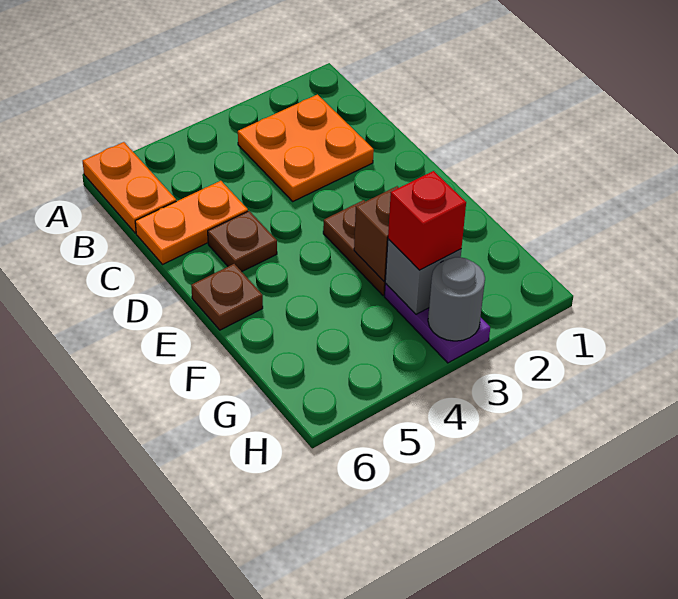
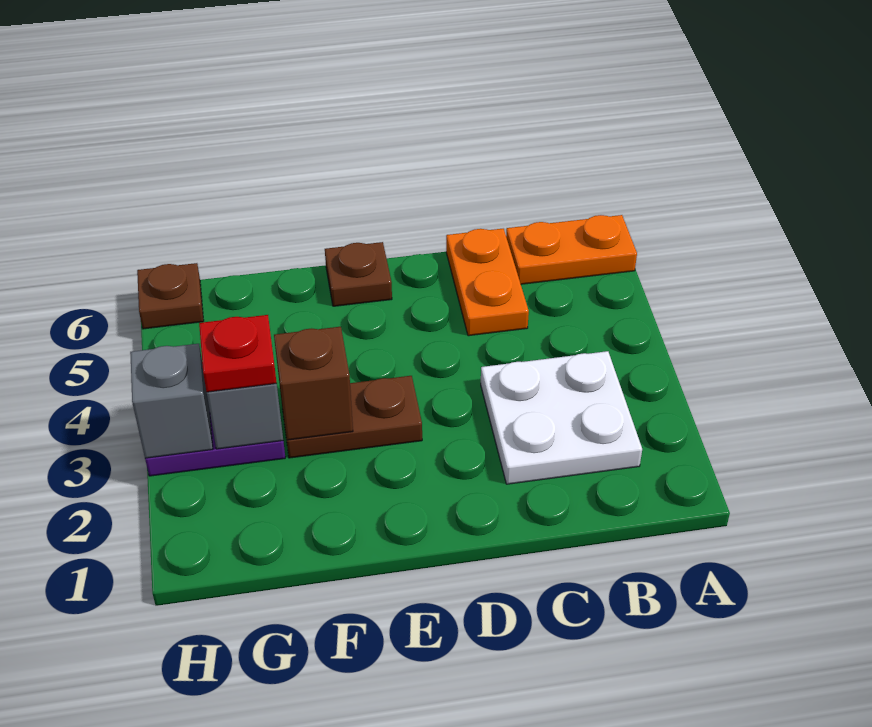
orange 2x2 plate [238,95,374,201] -> white 2x2 plate [481,351,642,484]
brown 1x1 plate [208,211,277,272] -> brown 1x1 plate moved to [137,263,204,329]
red 1x1 brick [388,171,466,270] -> red 1x1 plate [199,315,277,392]
grey 1x1 round brick [428,257,485,341] -> grey 1x1 brick [130,344,213,458]

